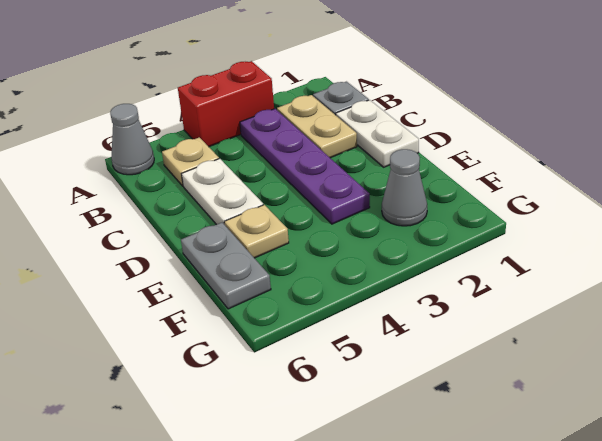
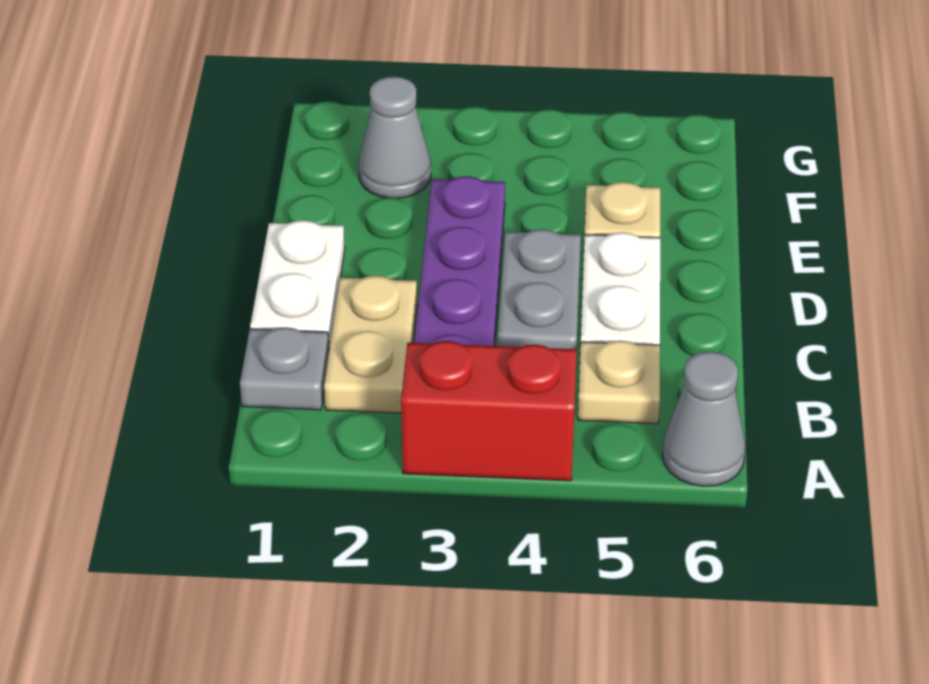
grey 1x2 plate [181,222,271,309] -> grey 1x2 plate moved to [498,229,581,349]

